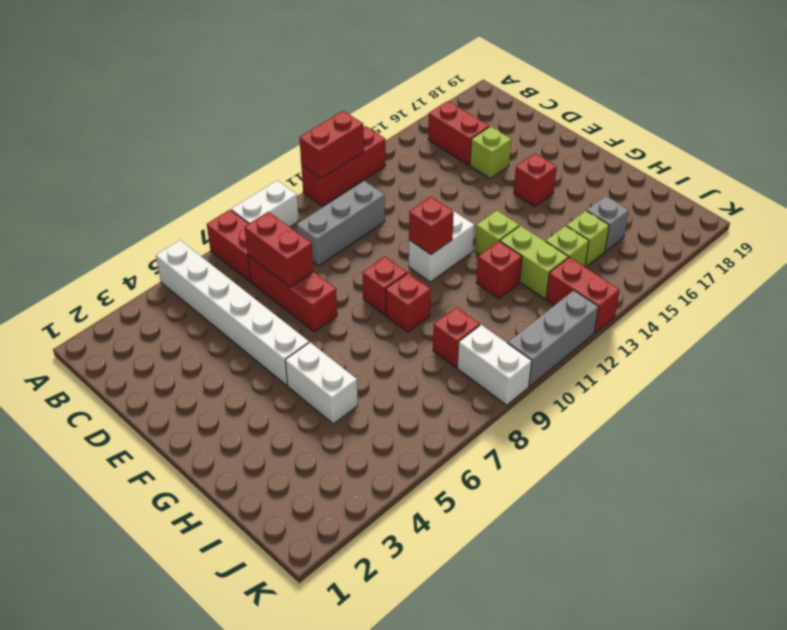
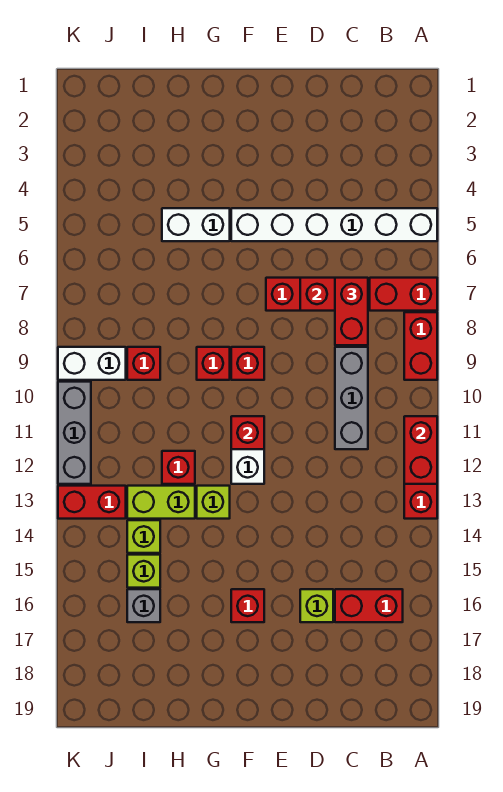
white 1x2 brick [231,180,299,227] -> red 1x2 brick [404,312,437,380]
none -> red 1x2 brick [335,278,368,345]

